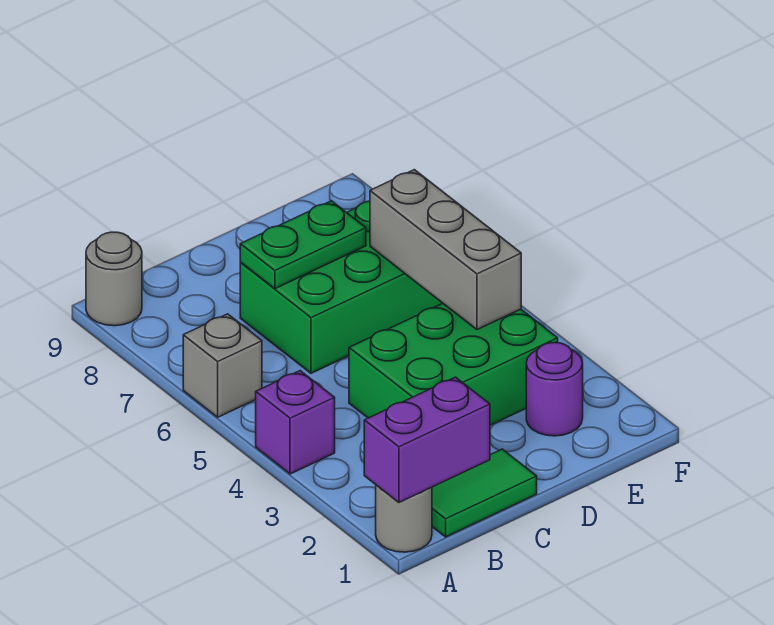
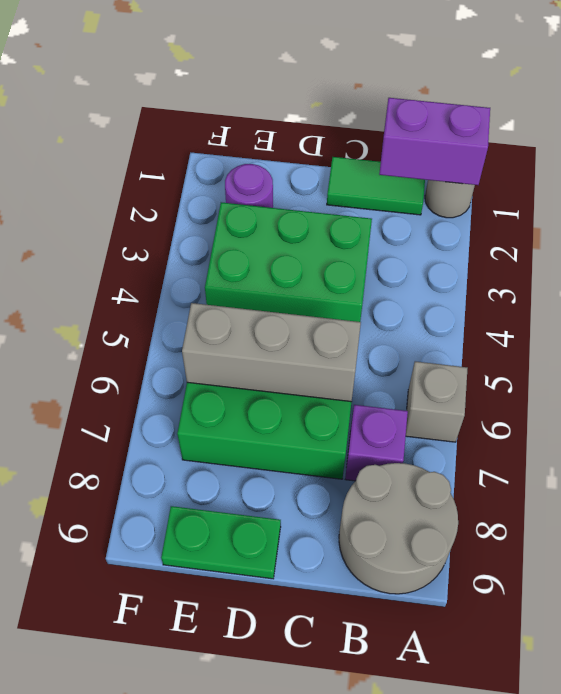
purple 1x1 brick [256,371,335,474] -> purple 1x1 brick moved to [345,405,408,481]
grey 1x1 round brick [86,232,142,326] -> grey 2x2 round brick [339,463,458,594]
green 1x2 plate [240,201,366,289] -> green 1x2 plate moved to [161,506,281,579]
grey 1x3 brick [370,170,521,330] -> grey 1x3 brick turned to [182,303,361,402]

